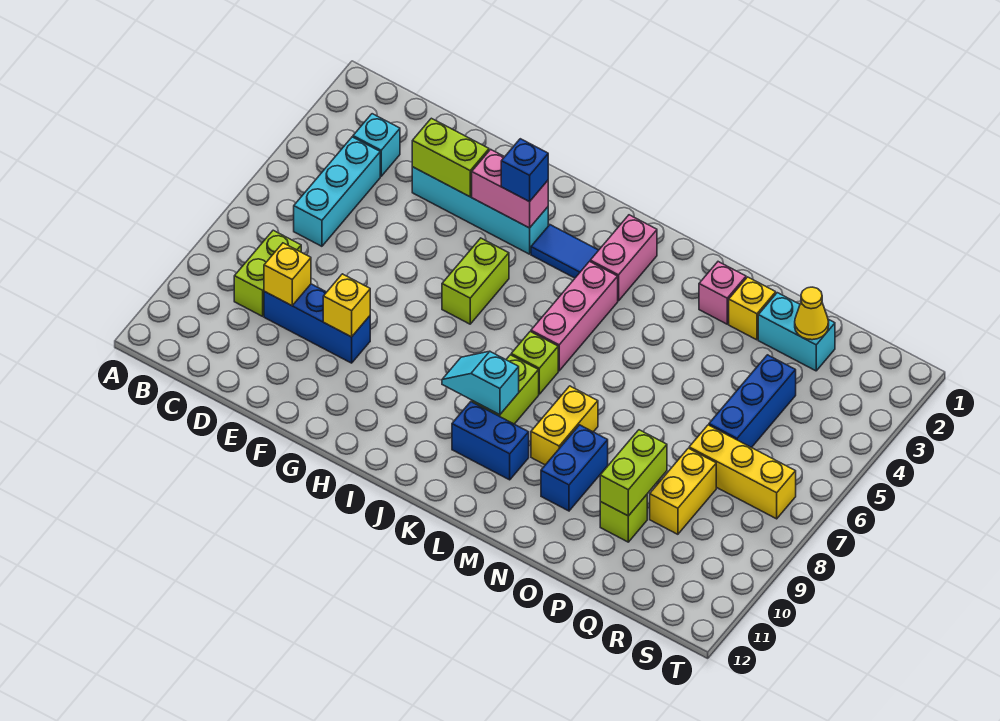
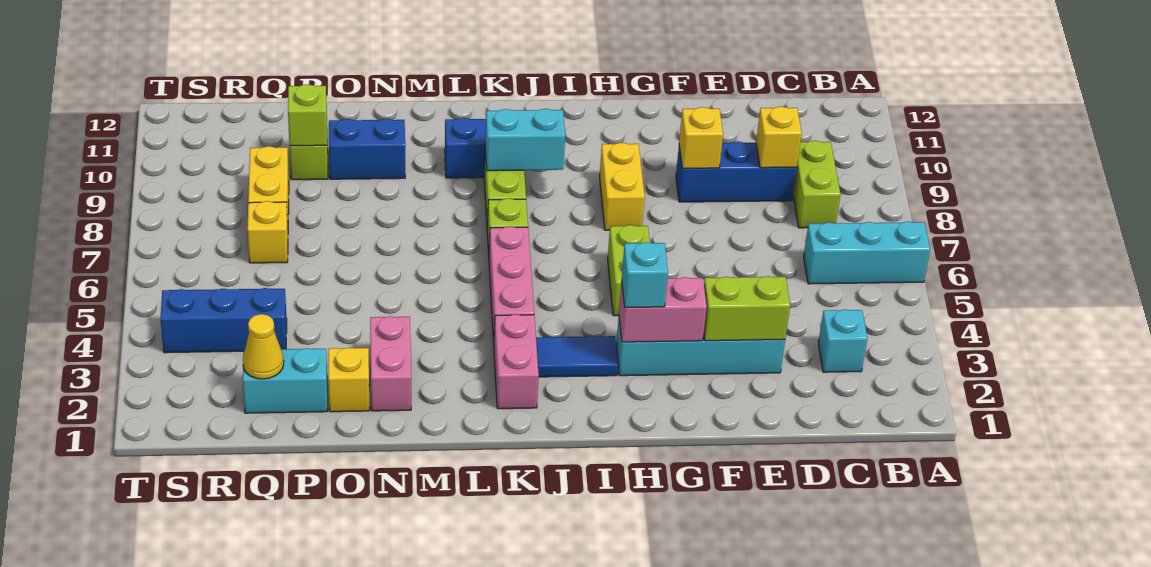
cyan 1x3 brick [294,137,380,246] -> cyan 1x3 brick turned to [804,221,930,284]
blue 1x1 brick [501,139,548,202] -> cyan 1x1 brick [622,242,668,308]
cyan 1x2 slope [442,351,519,415] -> cyan 1x2 brick [485,109,565,171]
yellow 1x2 brick [531,386,598,465] -> yellow 1x2 brick moved to [600,143,645,230]
pink 1x1 brick [699,262,746,324] -> pink 1x2 brick [370,316,411,411]
blue 1x2 brick [541,425,608,511] -> blue 1x2 brick turned to [329,119,405,179]
lime 1x2 brick [600,430,667,516] -> lime 1x1 brick [288,84,327,146]
blue 1x3 brick [709,355,796,448] -> blue 1x3 brick turned to [160,288,287,353]
yellow 1x3 brick [689,425,796,519] -> yellow 1x1 brick [247,201,288,263]

